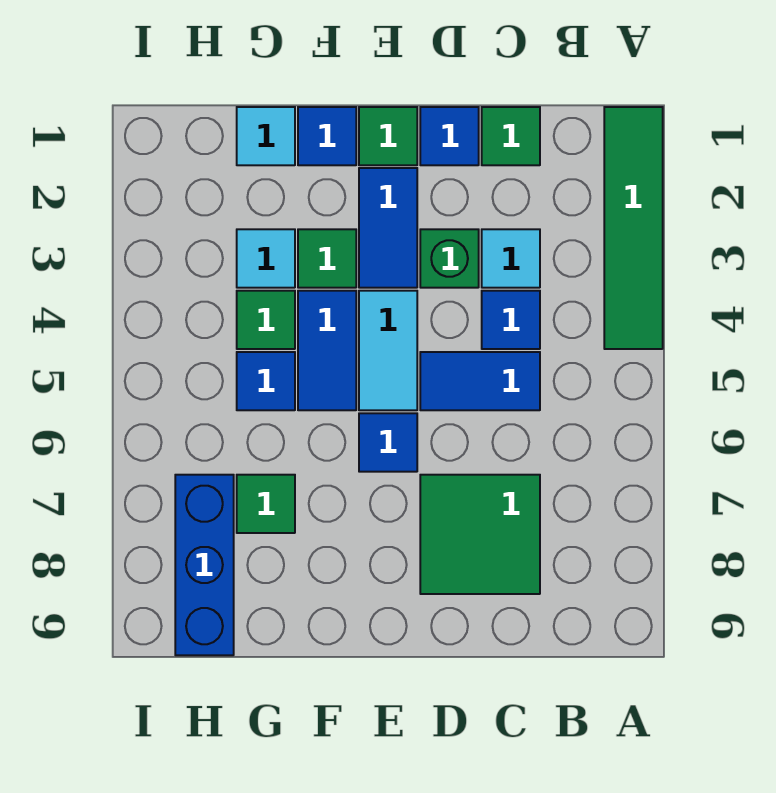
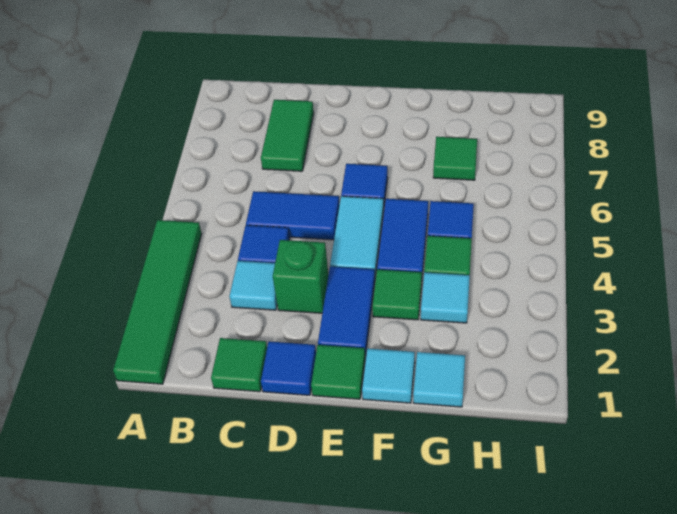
green 2x2 tile [420,475,540,594] -> green 1x2 tile [261,100,314,171]
blue 1x1 tile [298,107,356,165] -> cyan 1x1 tile [362,348,415,403]
blue 1x3 brick [175,475,234,655] -> none

